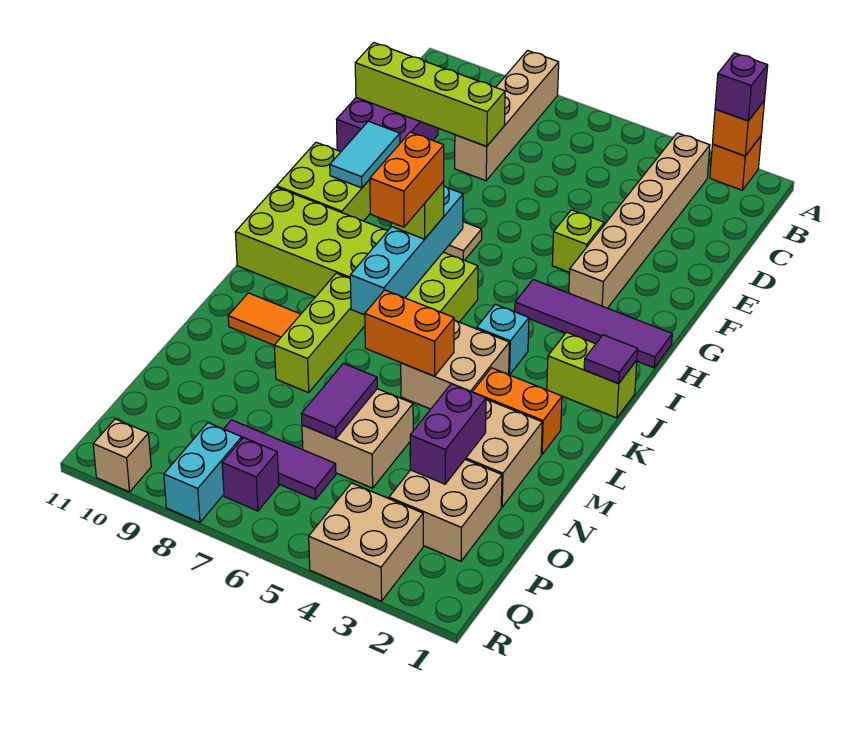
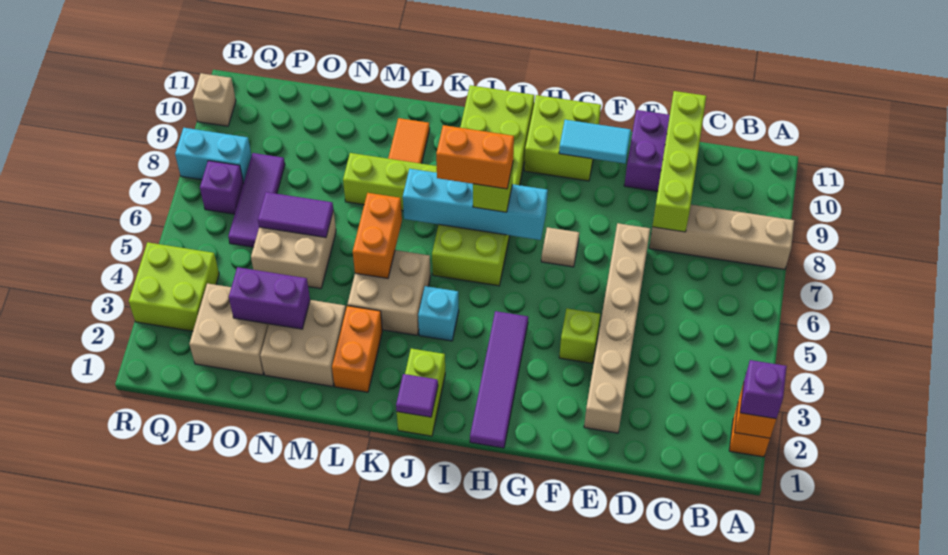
tan 1x6 brick [569,133,710,308] -> tan 1x6 brick turned to [584,223,650,433]
tan 2x2 brick [309,483,423,601] -> lime 2x2 brick [129,242,219,331]

